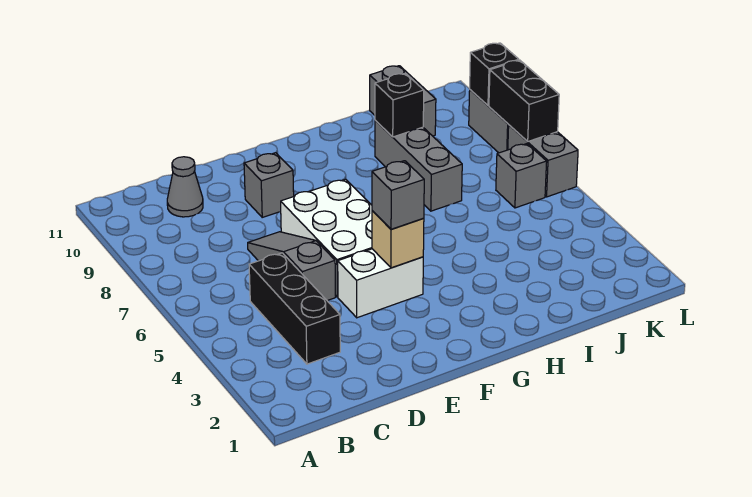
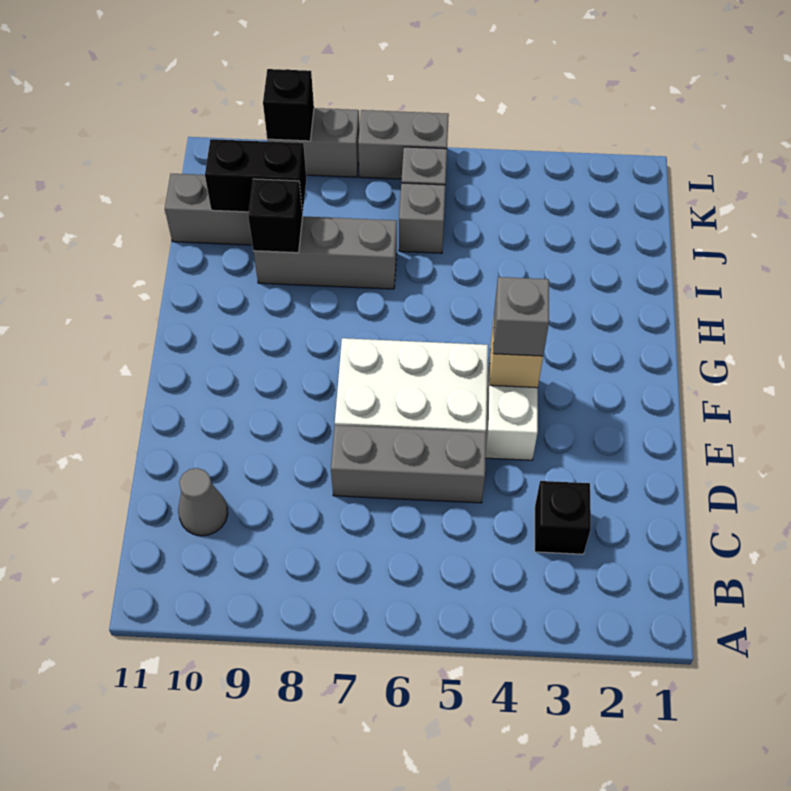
black 1x3 brick [249,253,340,364] -> black 1x1 brick [535,481,591,554]
grey 1x3 slope [248,232,336,301] -> grey 1x3 brick [331,425,486,503]
grey 1x1 brick [244,153,294,217] -> grey 1x1 brick moved to [399,183,445,253]
black 1x2 brick [489,60,559,141] -> black 1x2 brick moved to [205,139,306,214]

